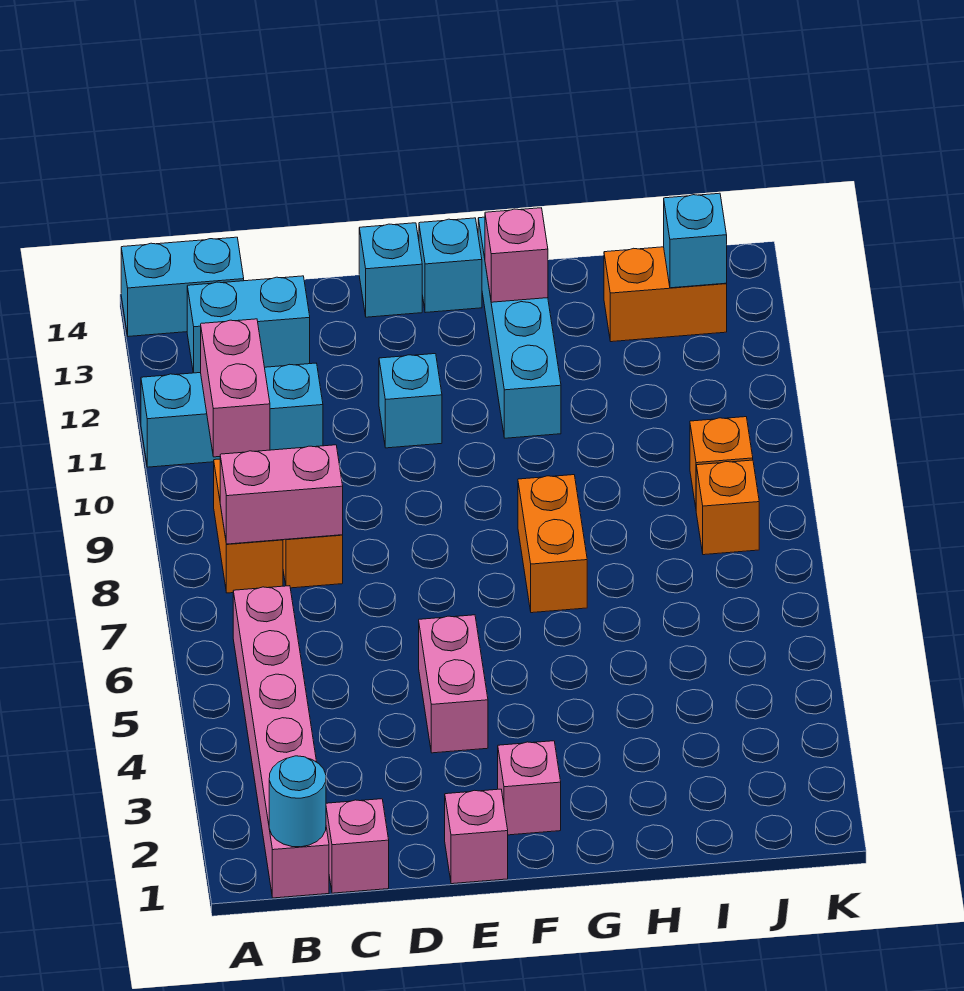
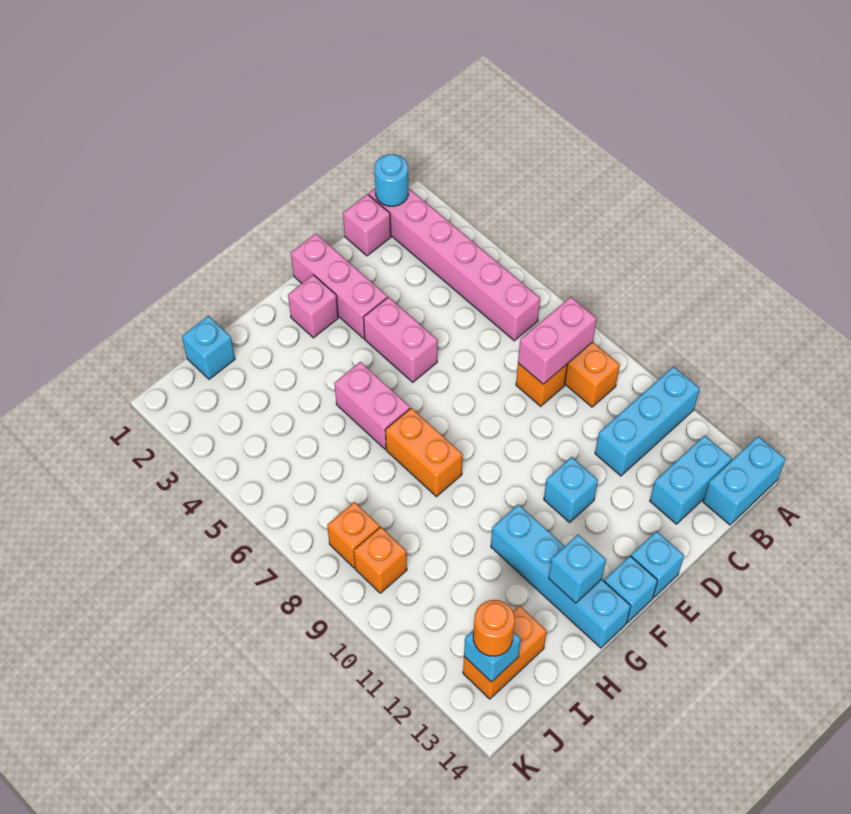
pink 1x2 brick [201,319,270,457] -> pink 1x2 brick moved to [334,362,410,449]
pink 1x1 brick [445,789,508,884] -> pink 1x3 brick [291,234,387,338]
pink 1x1 brick [485,208,548,302] -> cyan 1x1 brick [549,535,606,603]
none -> cyan 1x1 brick [182,316,235,379]
none -> orange 1x1 round brick [473,600,515,656]

